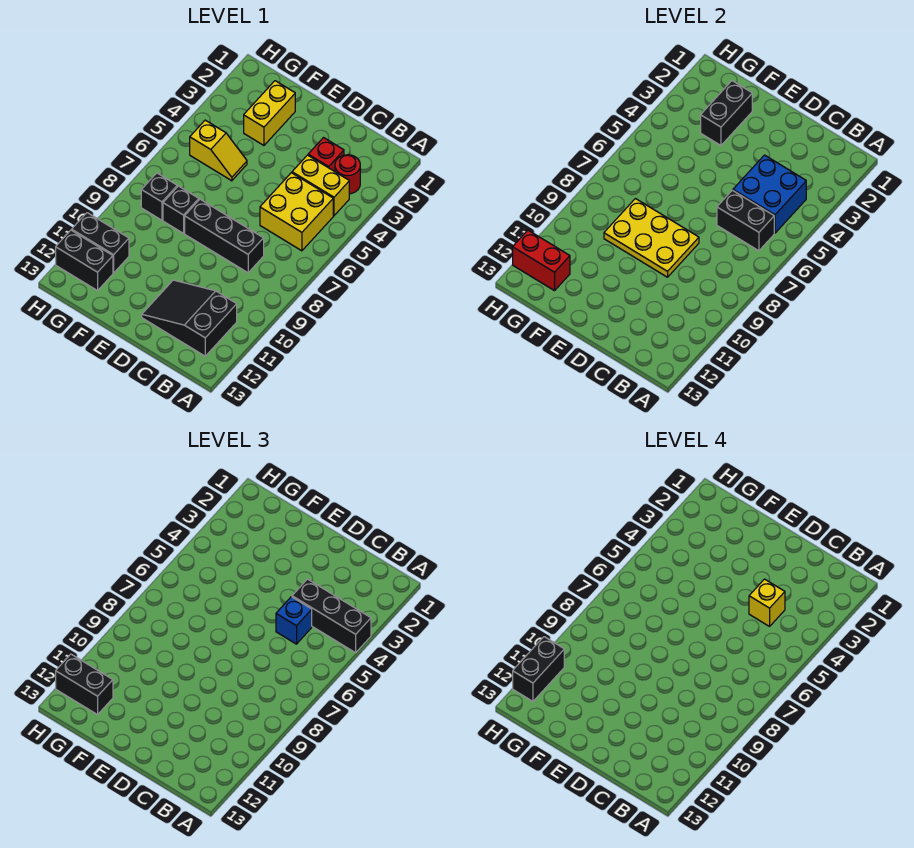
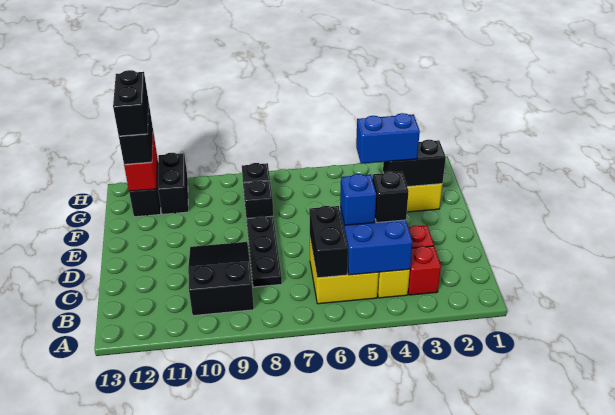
black 1x3 brick [292,579,371,653] -> black 1x1 brick [372,171,409,223]
red 1x1 round brick [335,155,360,194] -> red 1x1 brick [408,246,441,295]
black 2x3 slope [142,280,237,356] -> black 2x3 slope moved to [188,242,254,316]
yellow 1x1 brick [749,579,785,626] -> none
black 1x3 brick [185,199,264,273] -> black 1x3 plate [247,216,282,287]
yellow 2x3 plate [604,199,699,277] -> none
none -> blue 1x2 brick [356,113,420,164]
yellow 1x2 slope [190,120,247,181] -> none
black 1x2 brick [513,637,564,701] -> black 1x2 brick turned to [113,70,149,136]

